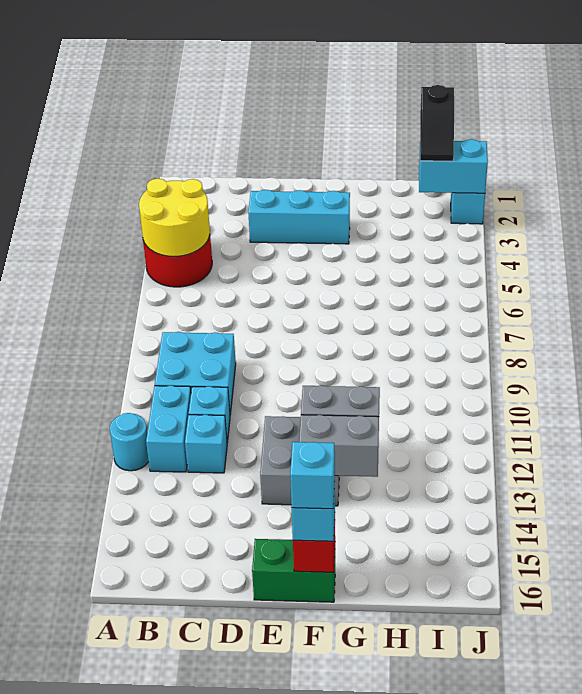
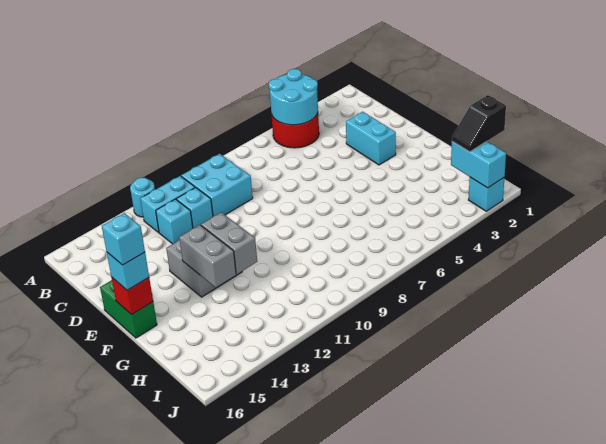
yellow 2x2 round brick [139,179,210,257] -> cyan 2x2 round brick [269,69,318,125]
cyan 1x3 brick [248,190,350,244] -> cyan 1x2 brick [346,112,396,165]

